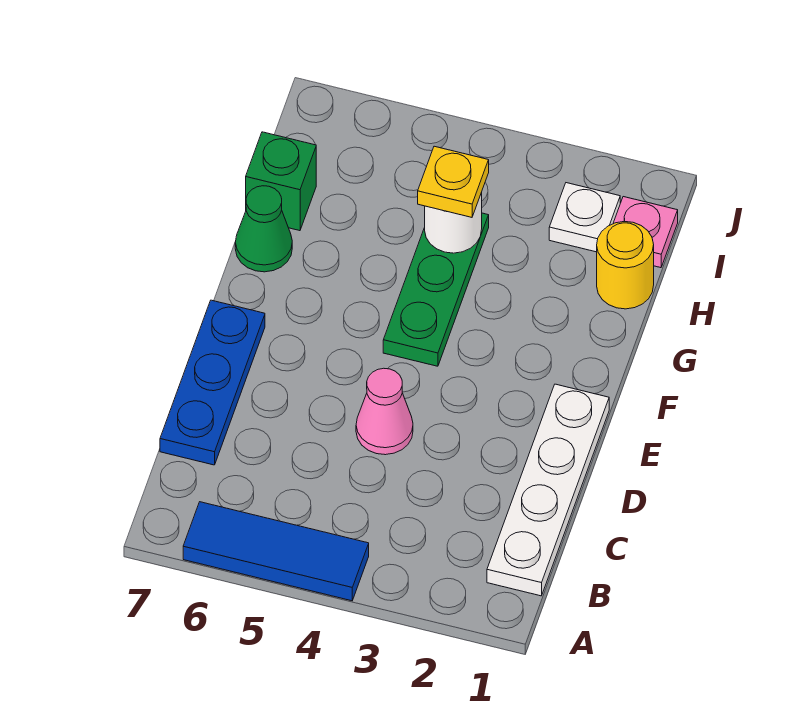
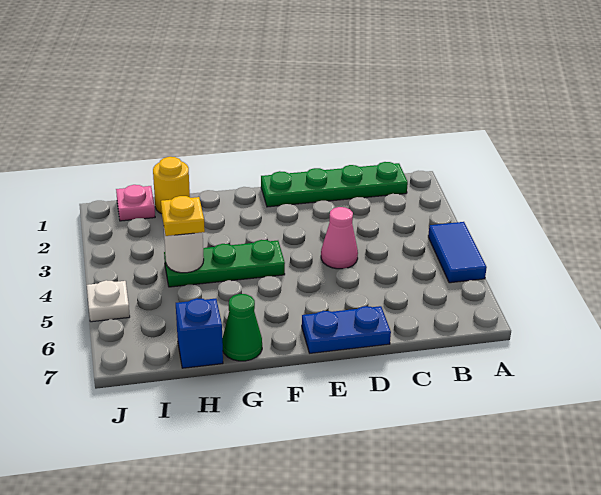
blue 1x3 tile [183,502,369,601] -> blue 1x2 tile [428,222,487,283]
white 1x4 plate [487,384,609,596] -> green 1x4 plate [261,162,408,207]
blue 1x3 plate [160,300,265,465] -> blue 1x2 plate [302,306,391,353]
green 1x1 brick [246,132,316,231] -> blue 1x1 brick [176,298,223,368]
white 1x1 plate [549,183,620,252] -> white 1x1 plate moved to [87,280,130,322]

